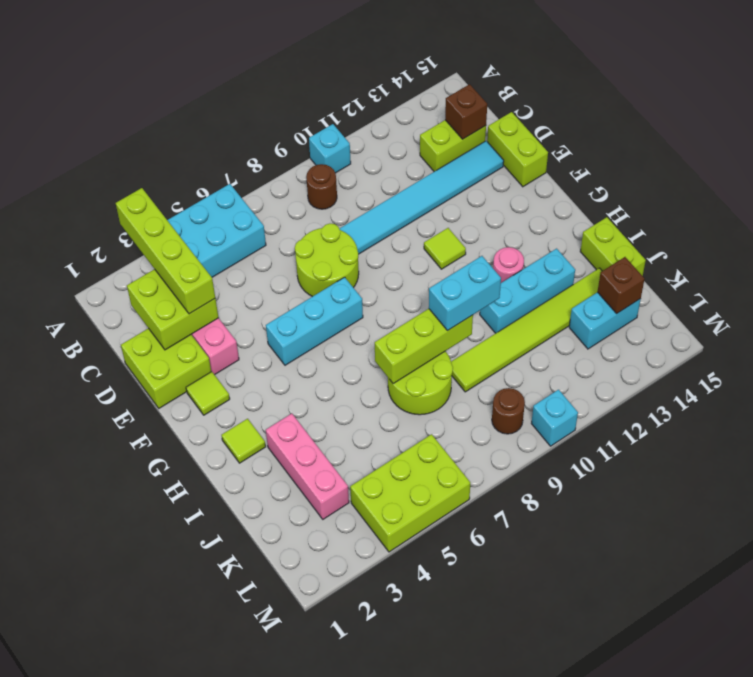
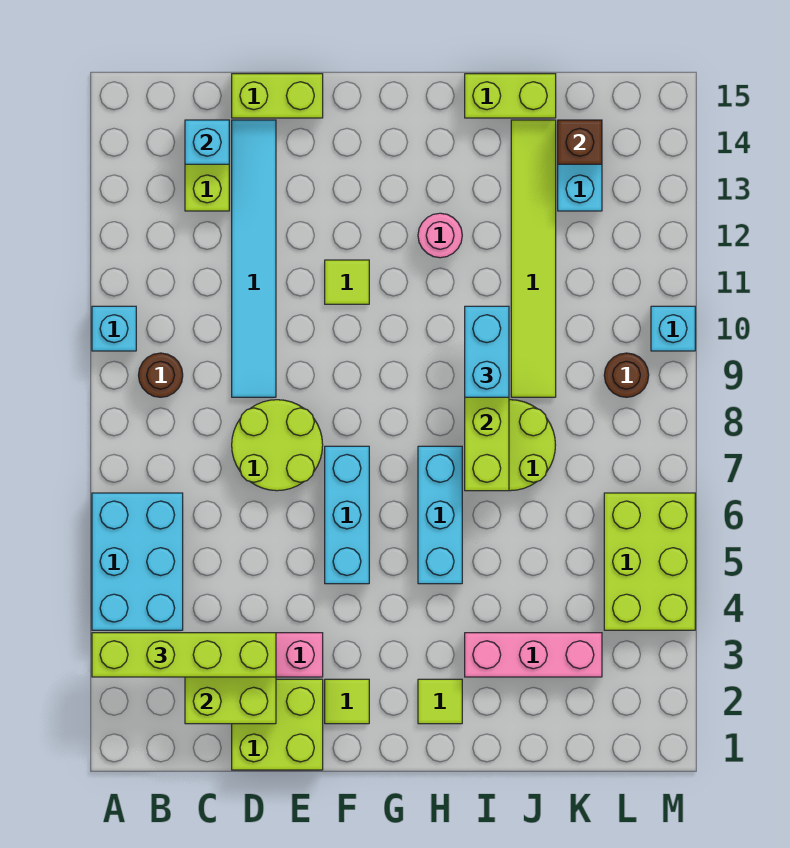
brown 1x1 brick [445,84,487,139] -> cyan 1x1 brick [185,120,229,164]
cyan 1x3 brick [480,249,575,333] -> cyan 1x3 brick moved to [418,446,462,584]

